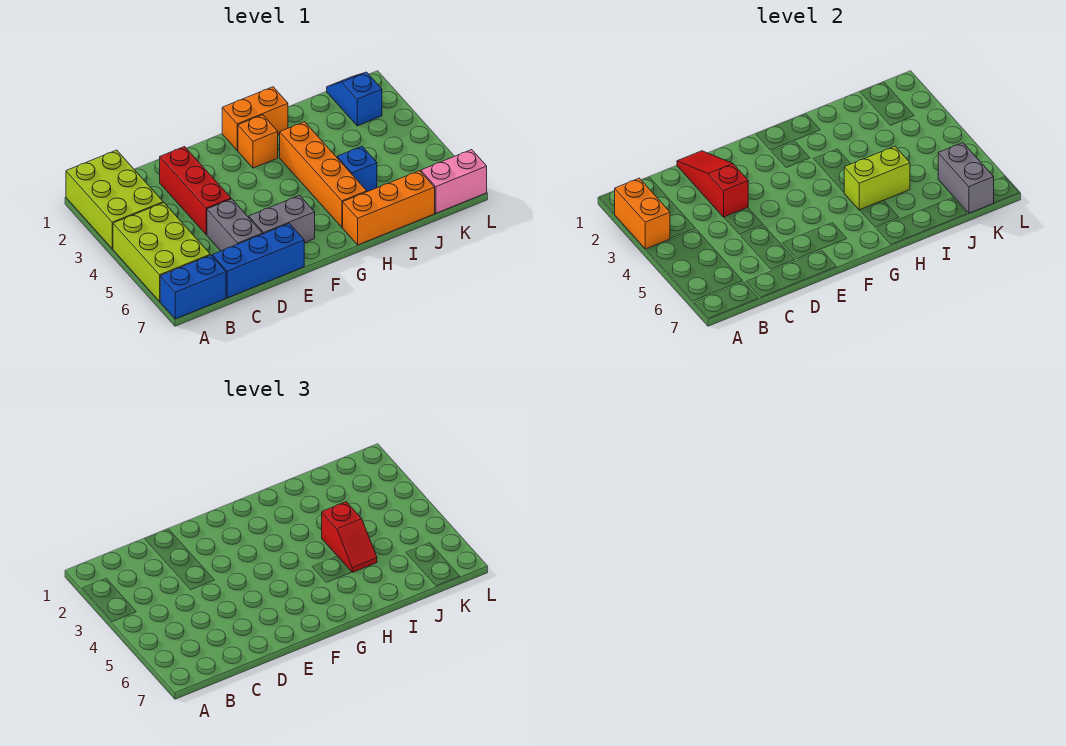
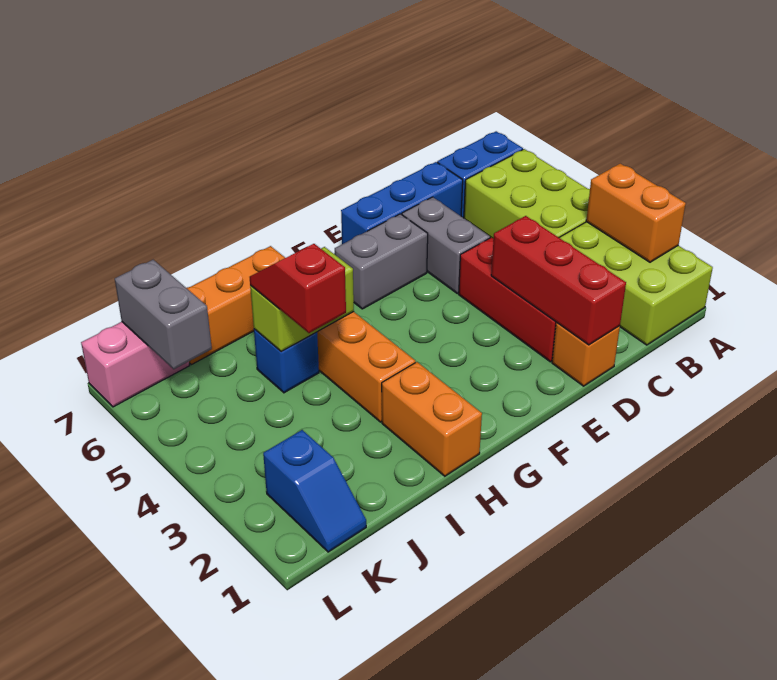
red 1x3 slope [677,151,748,217] -> red 1x3 brick [491,216,626,345]
orange 1x2 brick [222,87,288,151] -> orange 1x2 brick turned to [382,362,482,476]
orange 1x1 brick [238,115,278,168] -> orange 1x1 brick moved to [552,322,620,386]

